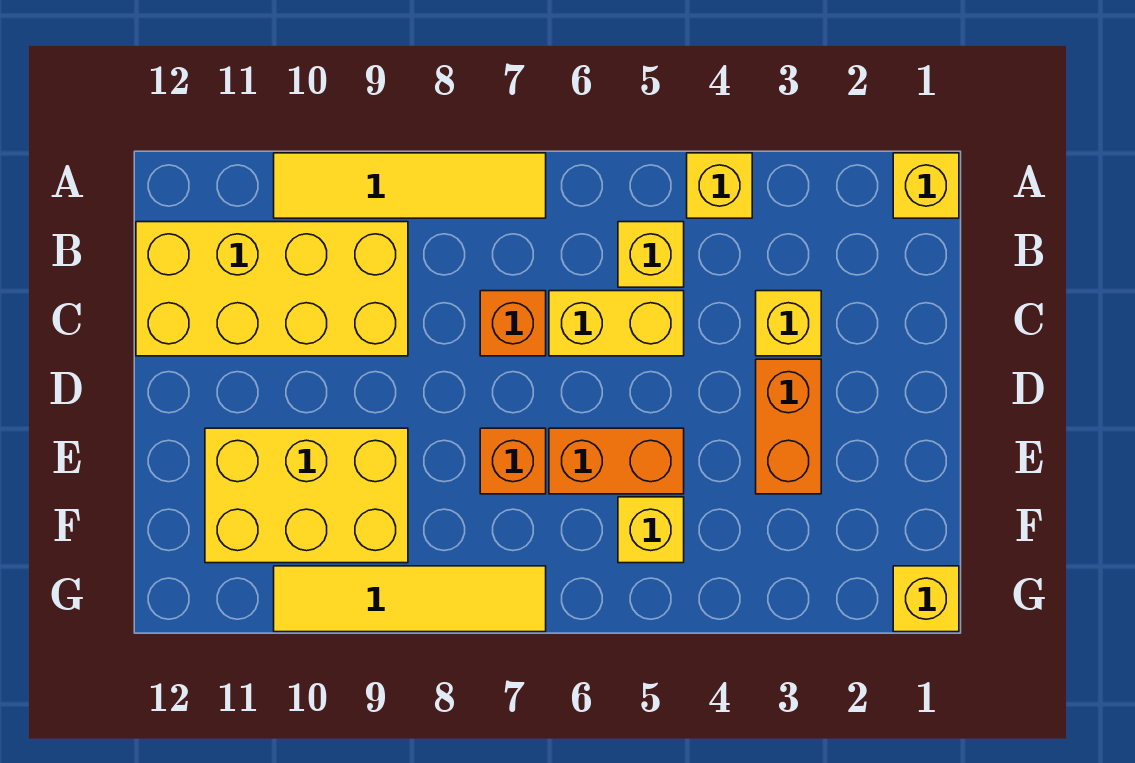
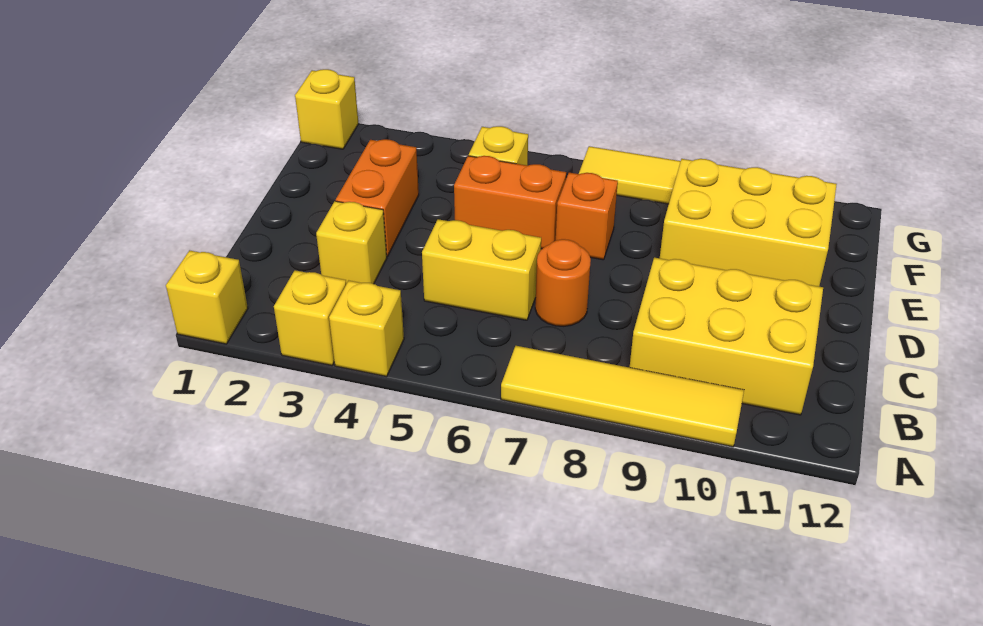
yellow 1x1 brick [618,222,684,287] -> yellow 1x1 brick moved to [274,270,346,365]
yellow 2x4 brick [136,222,408,356] -> yellow 2x3 brick [630,257,823,415]
orange 1x1 brick [480,291,546,356] -> orange 1x1 round brick [535,239,591,326]

